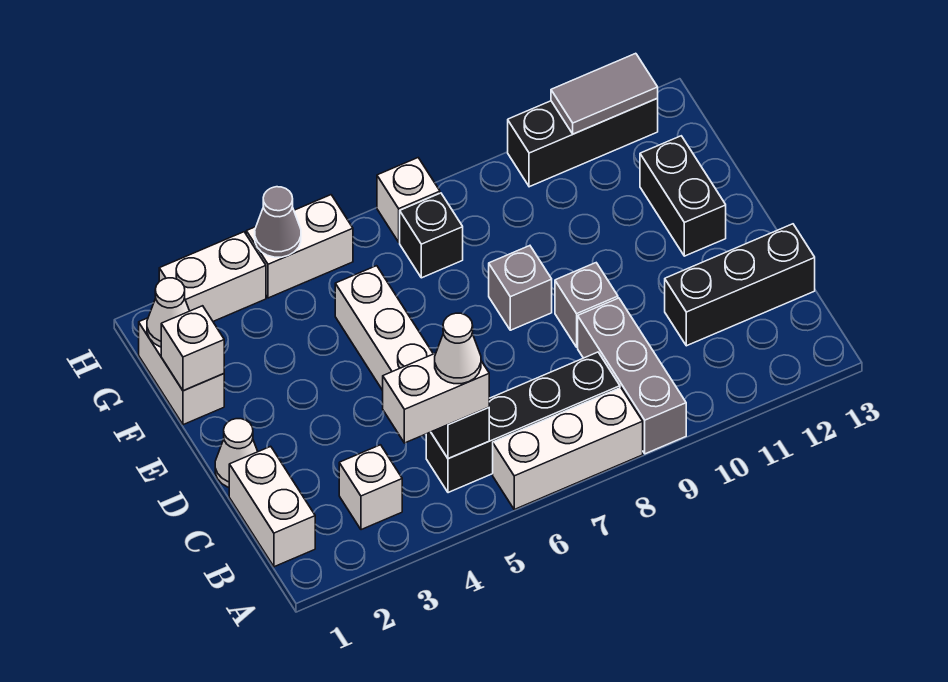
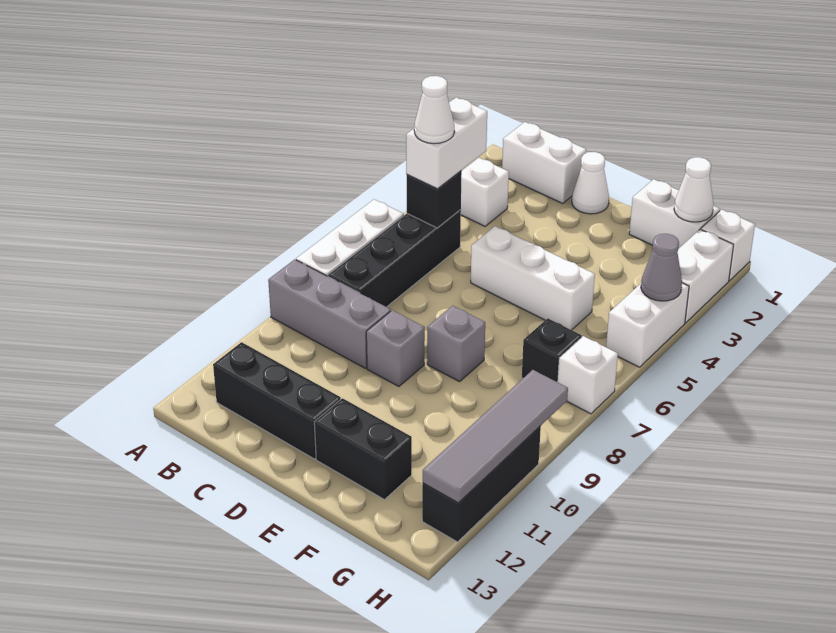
black 1x3 brick [665,224,815,346] -> black 1x3 brick turned to [213,342,341,459]
white 1x1 brick [161,306,224,391] -> white 1x1 brick moved to [701,210,755,281]
grey 1x2 tile [551,53,658,134] -> grey 1x4 tile [423,370,568,503]

